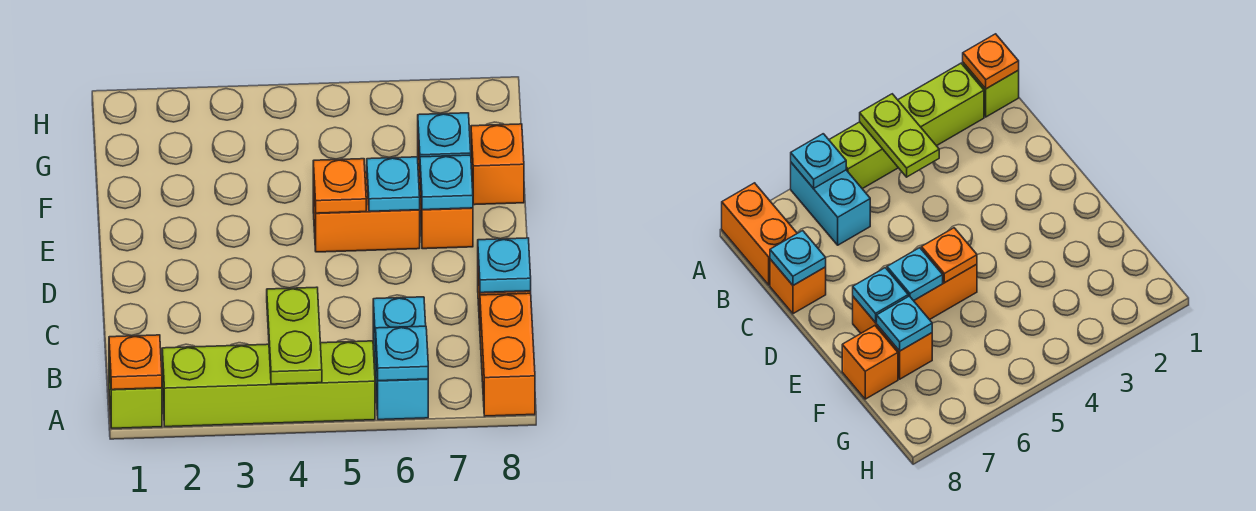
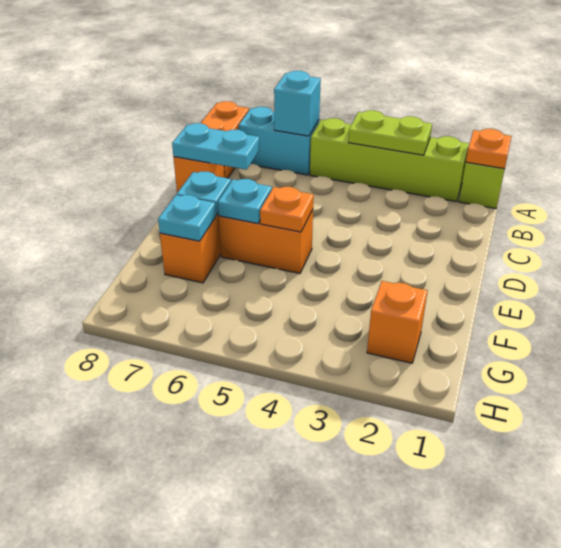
lime 1x2 plate [267,287,322,384] -> lime 1x2 plate turned to [348,110,432,155]
cyan 1x2 brick [373,297,428,420] -> cyan 1x2 brick turned to [239,107,319,175]
cyan 1x1 plate [376,326,428,381] -> cyan 1x1 brick [274,71,321,136]
cyan 1x1 plate [478,238,531,293] -> cyan 1x2 plate [172,123,260,170]
orange 1x1 brick [471,124,524,205] -> orange 1x1 brick moved to [367,281,428,363]

